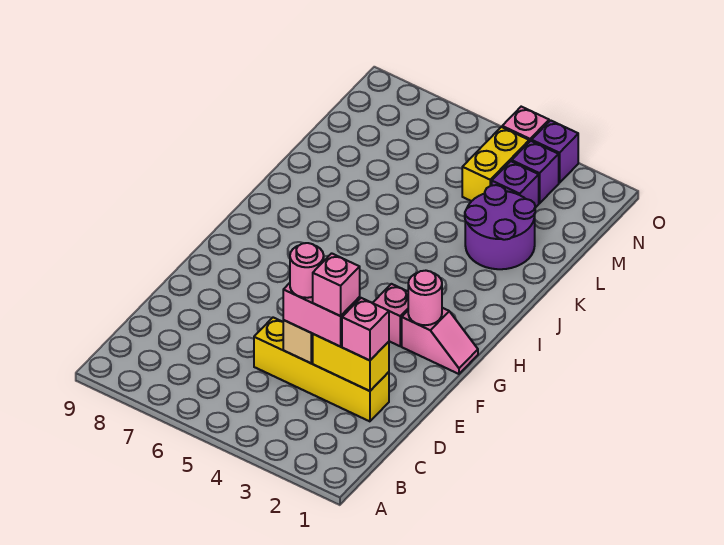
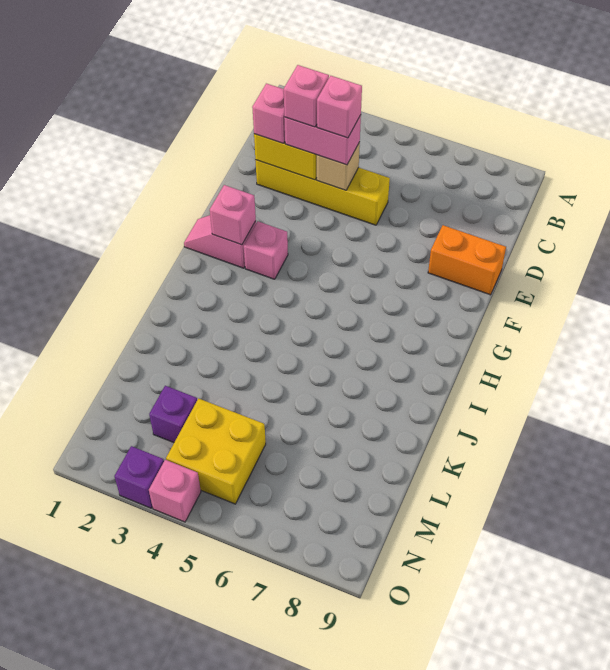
pink 1x1 round brick [290,243,324,298] -> pink 1x1 brick [317,76,362,138]
none -> orange 1x2 brick [428,225,506,295]
pink 1x1 round brick [408,271,442,325] -> pink 1x1 brick [210,185,256,245]
purple 2x2 round brick [465,185,535,269] -> none
yellow 1x2 brick [462,127,529,201] -> yellow 2x2 brick [166,398,266,504]
purple 1x1 brick [512,141,559,203] -> none

